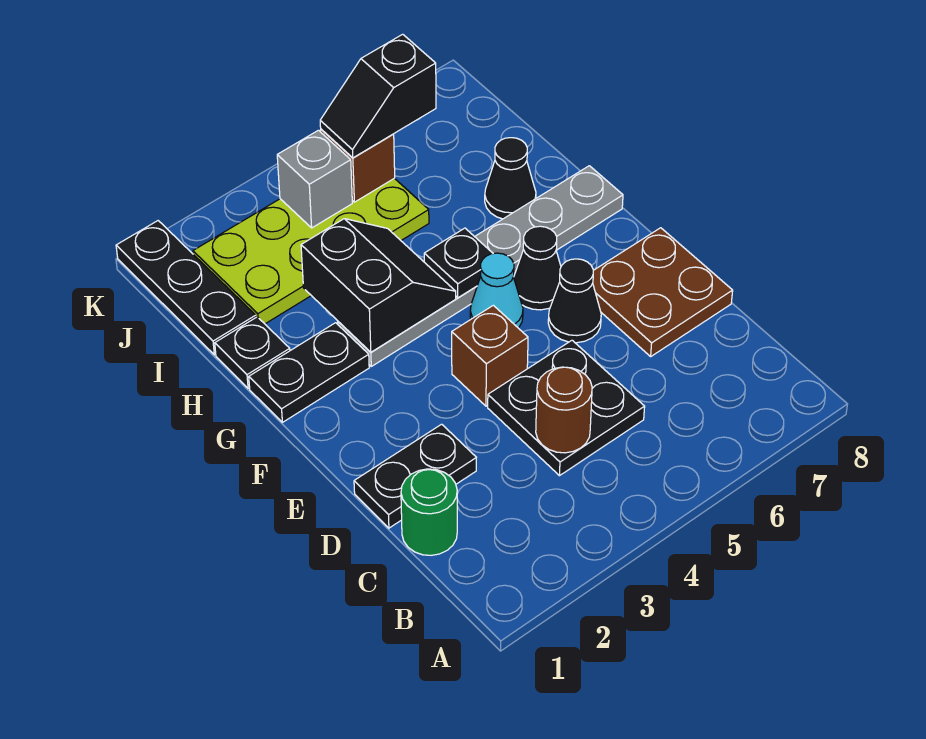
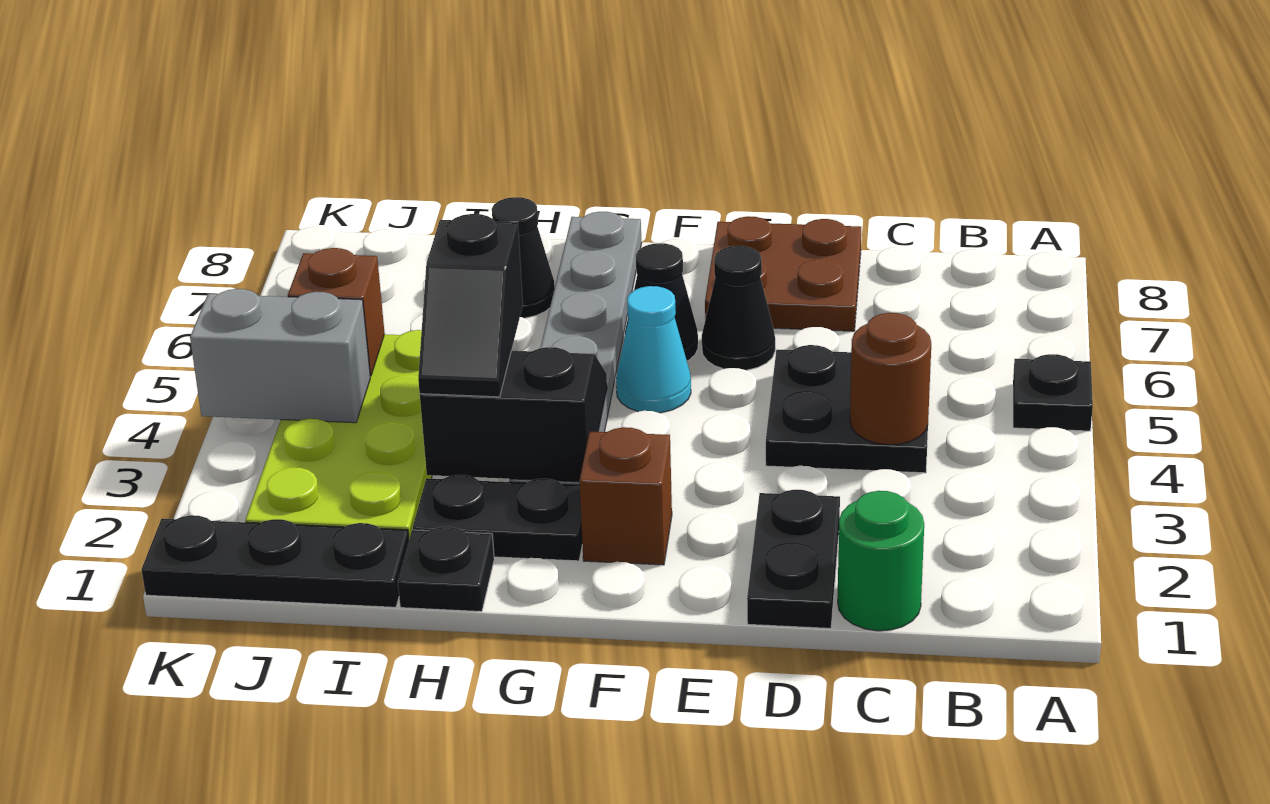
brown 1x1 brick [452,305,528,406] -> brown 1x1 brick moved to [579,427,672,565]
black 1x2 plate [249,323,369,422] -> black 1x2 plate turned to [413,475,582,561]
black 1x1 plate [424,228,493,298] -> black 1x1 plate moved to [1013,354,1093,431]
grey 1x1 brick [277,130,352,228] -> grey 1x2 brick [190,289,370,423]
black 1x2 slope [320,34,436,158] -> black 1x2 slope moved to [418,214,523,397]

